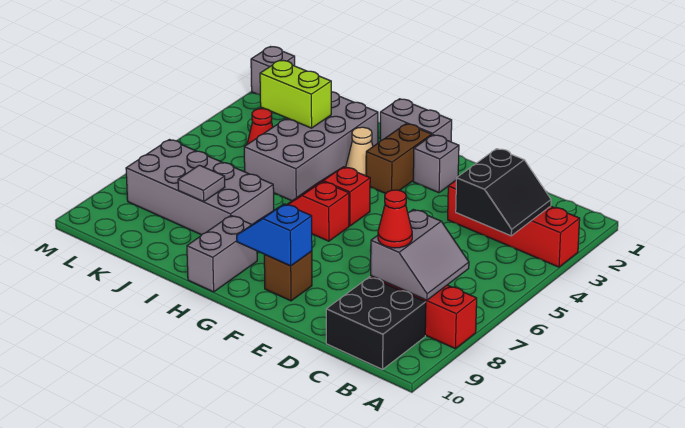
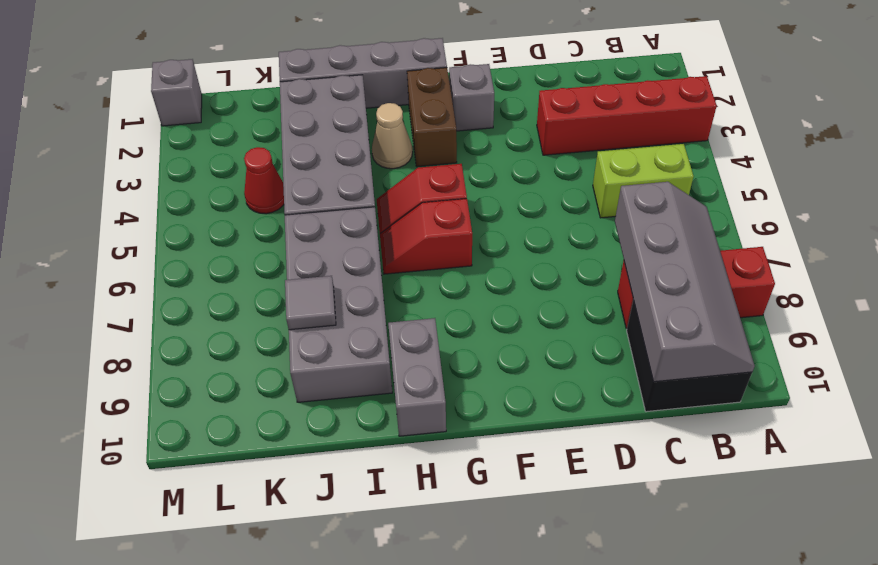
black 2x2 slope [456,149,551,236] -> none
grey 2x2 slope [371,209,469,300] -> grey 2x4 slope [615,182,755,382]
red 1x1 cone [378,190,412,248] -> none
brown 1x1 brick [264,251,312,301] -> none
blue 1x2 slope [237,204,312,266] -> none
grey 1x2 brick [380,99,452,142] -> grey 1x4 brick [279,38,447,108]
grey 2x4 brick [126,140,274,235] -> grey 2x4 brick turned to [285,207,392,402]
lime 1x2 brick [260,60,331,128] -> lime 1x2 brick moved to [593,144,694,218]

